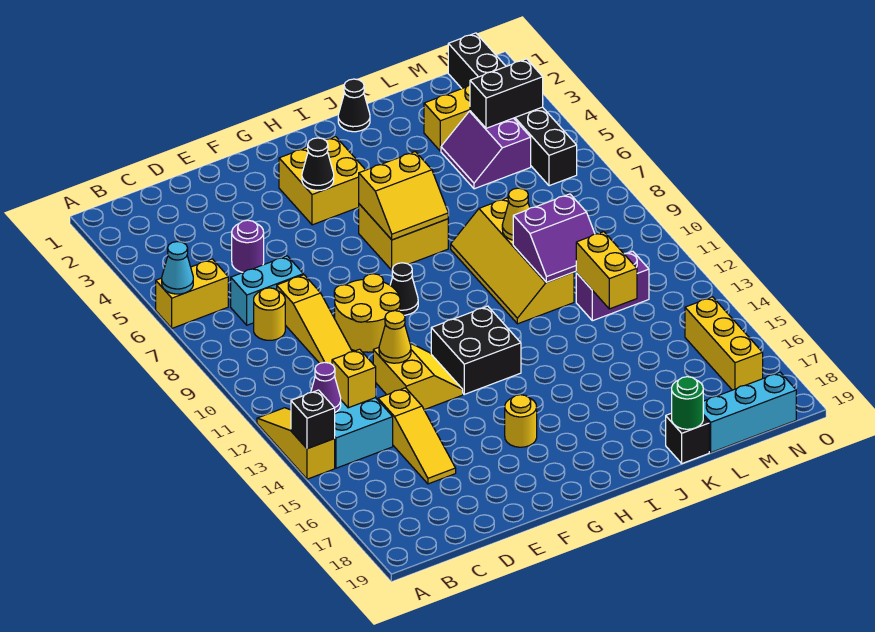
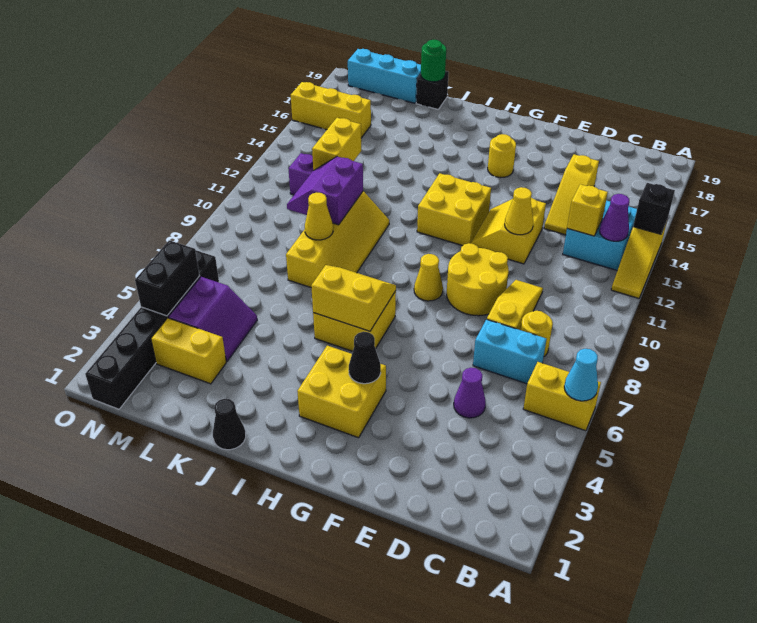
purple 1x1 round brick [232,220,264,272] -> purple 1x1 cone [454,368,486,418]
yellow 1x3 slope [378,388,456,484] -> yellow 1x3 slope turned to [544,154,599,235]
black 1x1 cone [390,263,418,315] -> yellow 1x1 cone [414,254,443,301]
black 2x2 brick [431,306,521,394] -> yellow 2x2 brick [417,173,491,246]
purple 2x2 slope [513,194,595,282] -> purple 2x2 slope turned to [287,157,363,225]
black 1x2 brick [470,59,543,128] -> black 1x2 brick turned to [135,240,200,316]
yellow 1x3 brick [685,297,763,390] -> yellow 1x3 brick turned to [291,82,371,138]

